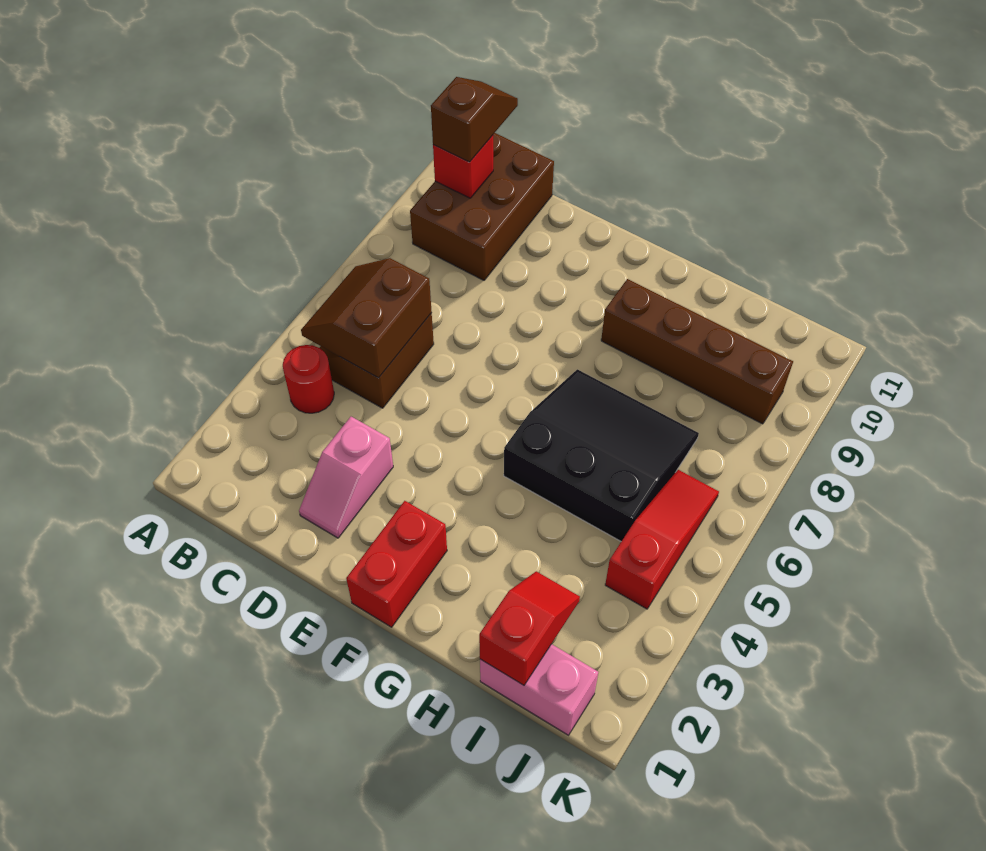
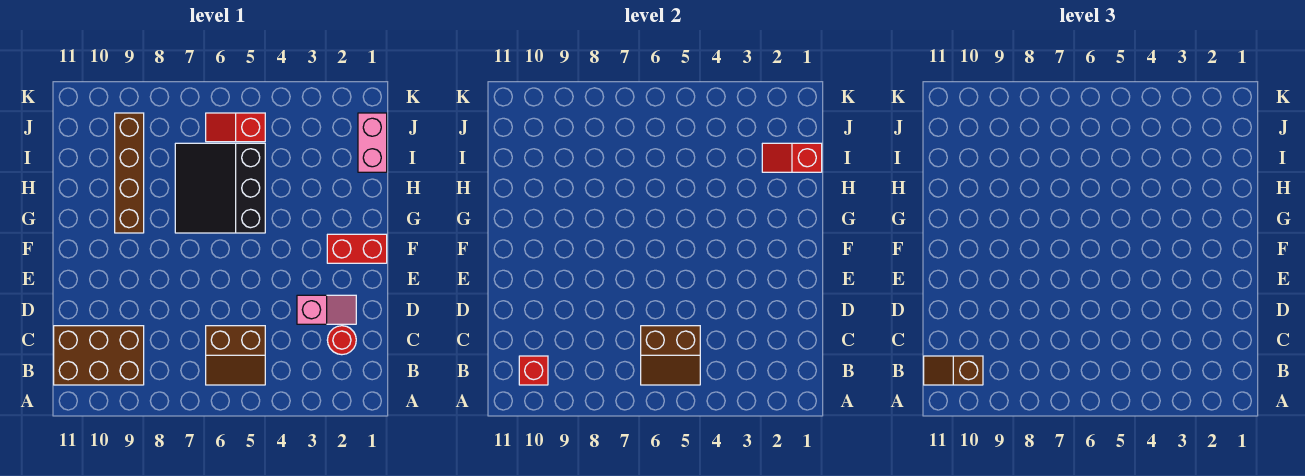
red 1x1 round brick [283,345,334,413] -> red 1x1 round brick moved to [327,326,356,355]
red 1x3 slope [605,470,719,609] -> red 1x2 slope [206,113,265,142]

